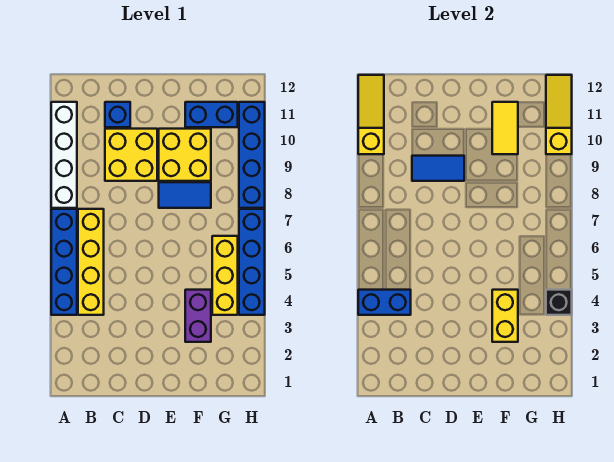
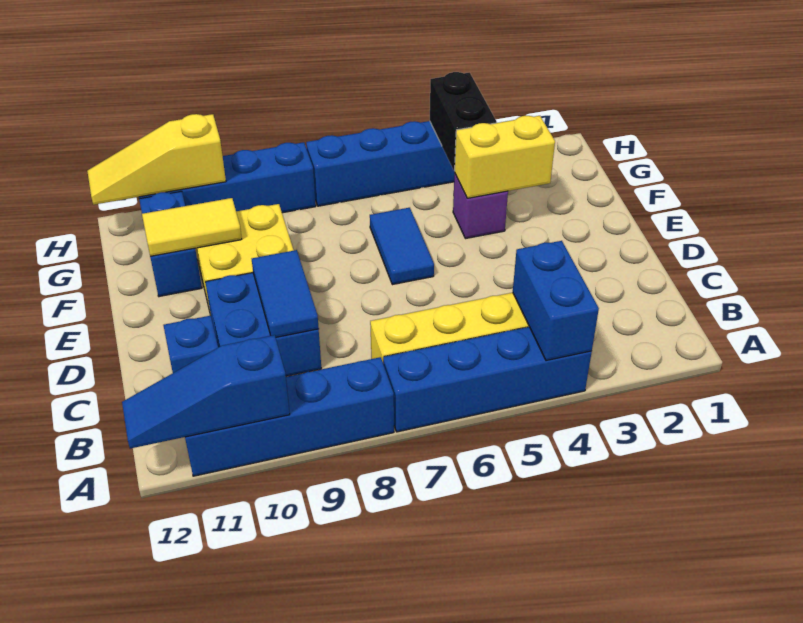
white 1x4 brick [51,102,77,208] -> blue 1x4 brick [185,357,394,476]
yellow 1x3 slope [358,75,384,154] -> blue 1x3 slope [122,335,290,449]
yellow 2x2 brick [105,129,157,181] -> blue 2x2 brick [205,273,321,376]
blue 1x2 tile [159,182,211,208] -> blue 1x2 tile moved to [370,208,434,285]
purple 1x2 brick [185,290,211,342] -> purple 1x1 brick [453,174,508,239]
yellow 1x3 brick [212,236,238,315] -> none
black 1x1 brick [546,290,572,315] -> black 1x2 brick [430,72,497,171]

